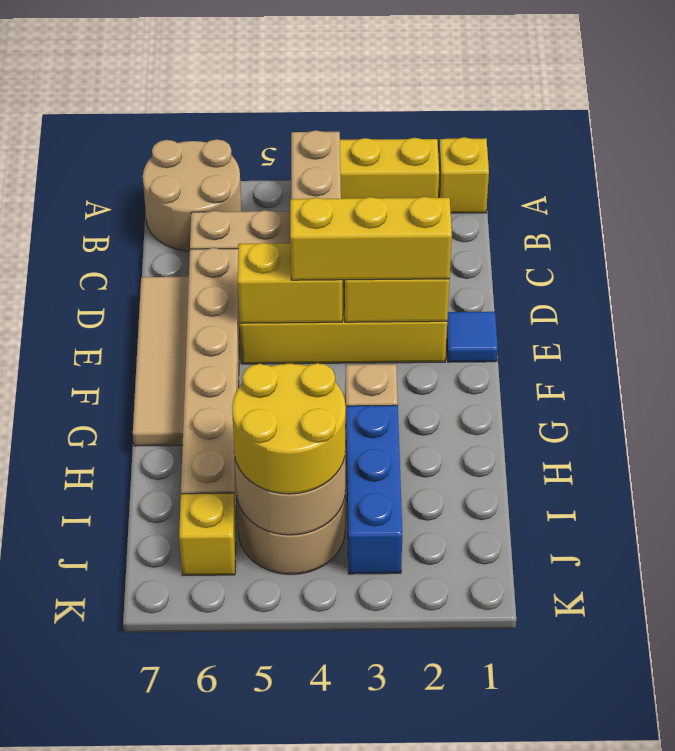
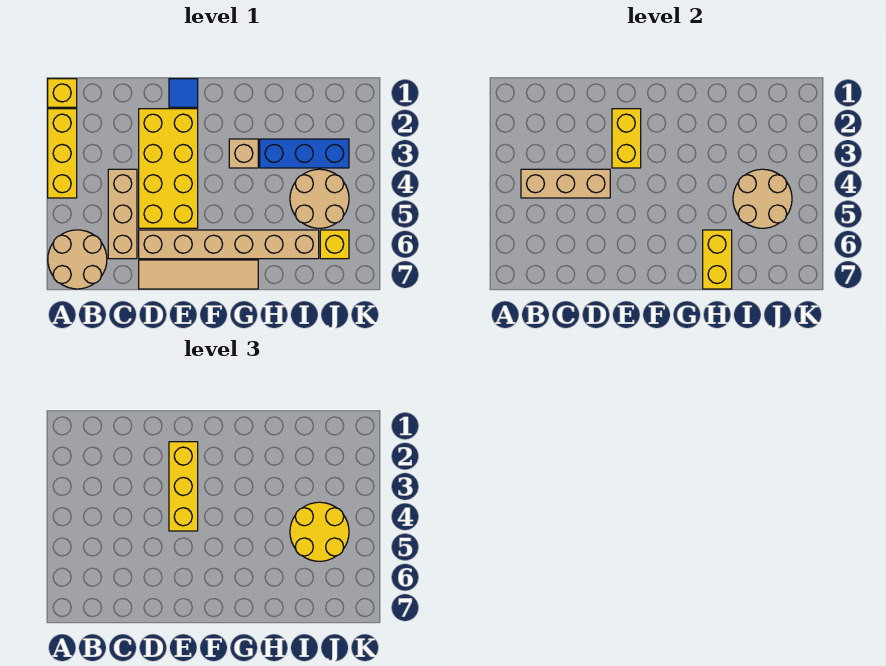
yellow 1x2 brick [238,243,342,323] -> yellow 1x2 brick moved to [703,230,732,289]

